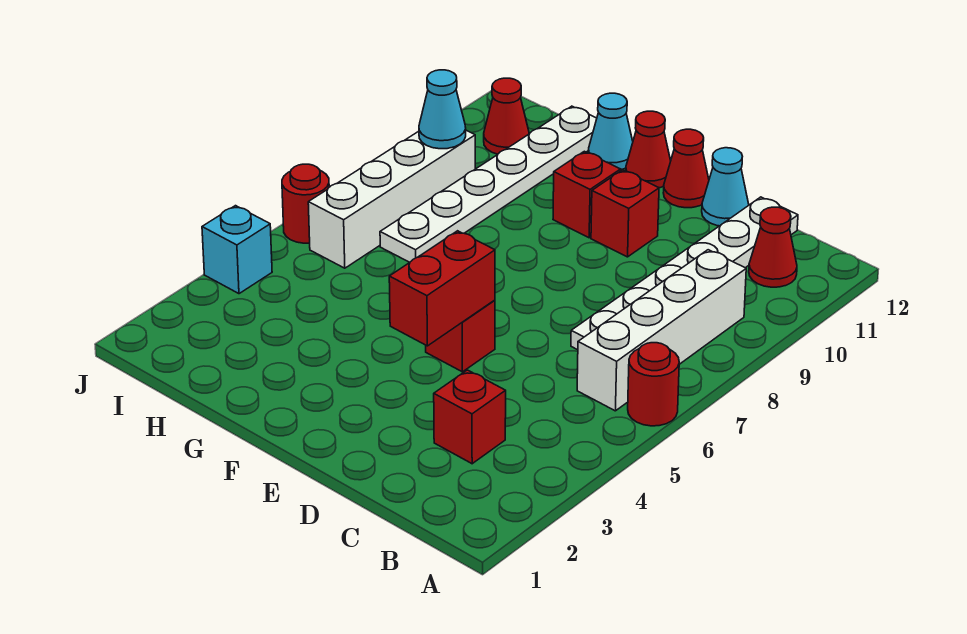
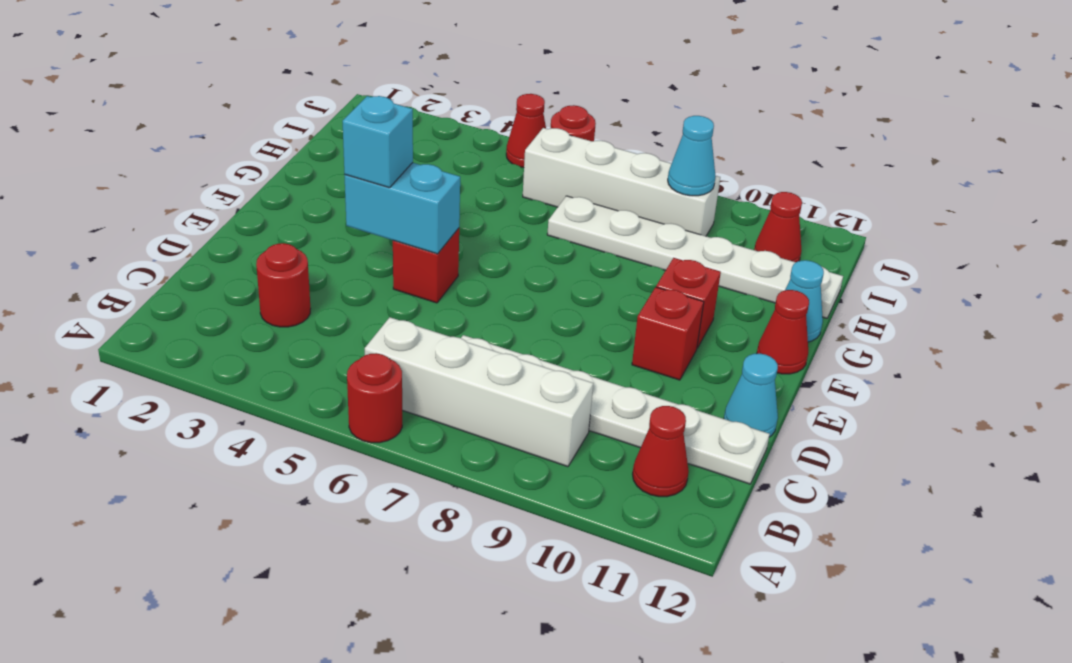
red 1x1 brick [434,370,506,464] -> red 1x1 round brick [256,243,311,327]
red 1x2 brick [389,231,495,346] -> cyan 1x2 brick [345,163,460,254]
red 1x1 cone [663,129,709,208] -> red 1x1 cone moved to [506,94,546,168]
cyan 1x1 brick [202,206,272,294] -> cyan 1x1 brick moved to [343,96,413,188]

